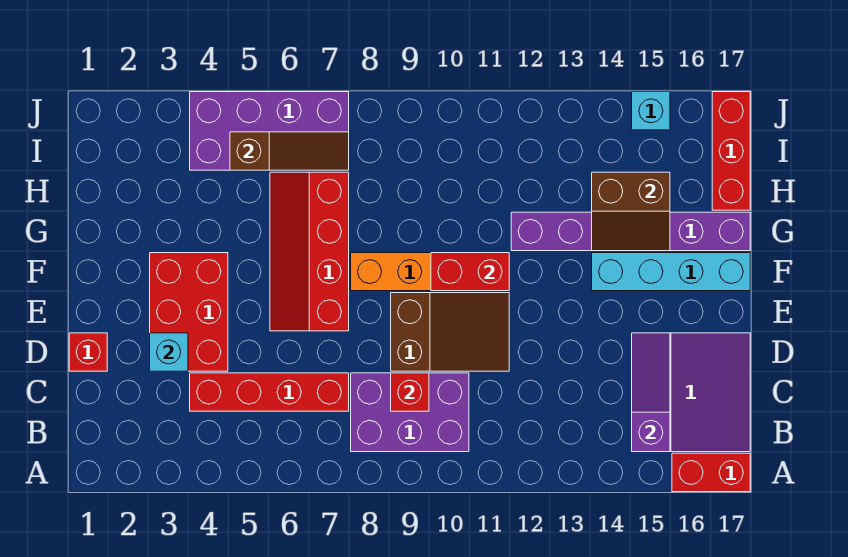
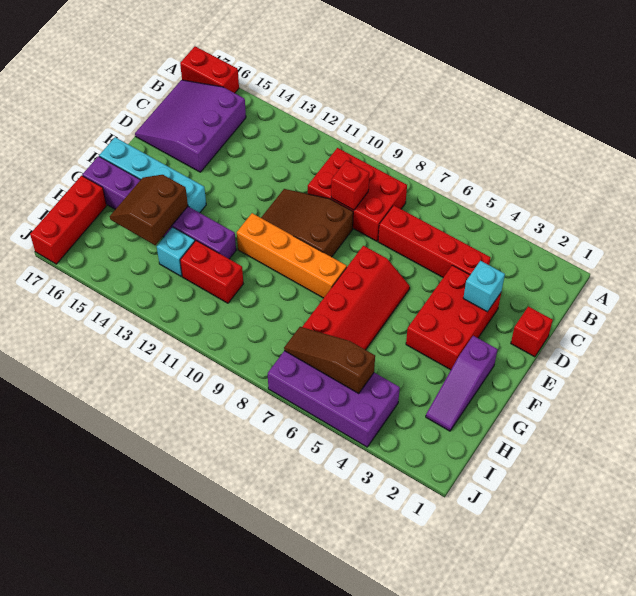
purple 2x3 brick [351,373,469,452] -> red 2x3 brick [308,148,407,241]
purple 1x3 slope [632,333,670,452] -> purple 1x3 slope moved to [426,336,498,431]
red 1x2 brick [431,253,509,291] -> red 1x2 brick moved to [180,241,243,303]
brown 2x2 slope [592,172,670,251] -> brown 2x2 slope turned to [110,175,188,245]
cyan 1x1 brick [632,92,670,130] -> cyan 1x1 brick moved to [157,227,195,276]

